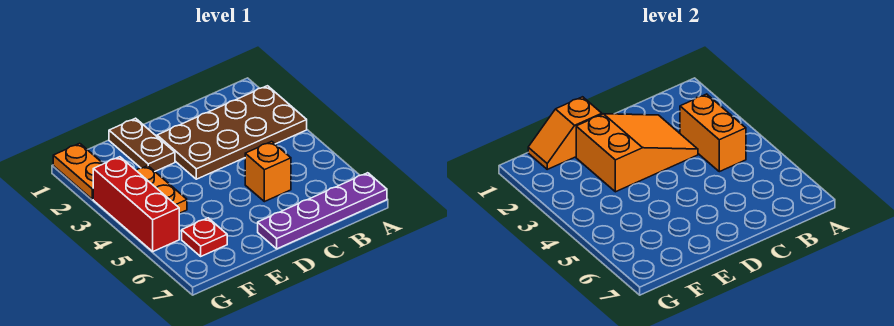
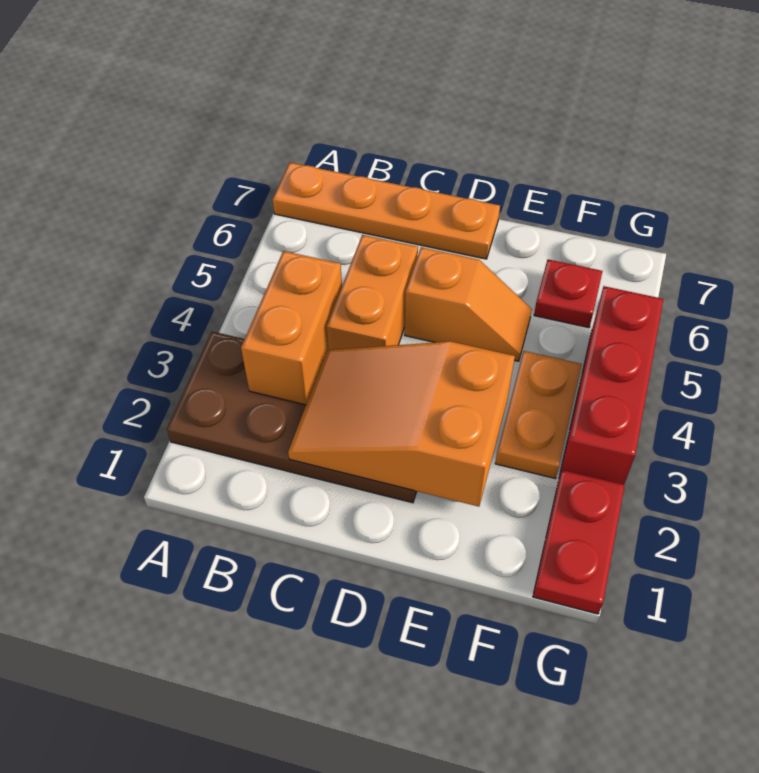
purple 1x4 plate [258,173,387,249] -> orange 1x4 plate [273,163,500,259]
orange 1x1 brick [245,141,291,202] -> orange 1x2 brick [327,235,418,350]
brown 1x2 plate [109,118,175,171] -> none
orange 1x2 slope [528,97,602,169] -> orange 1x2 slope moved to [405,247,532,361]
orange 1x2 plate [53,143,103,199] -> red 1x2 plate [533,470,625,614]

